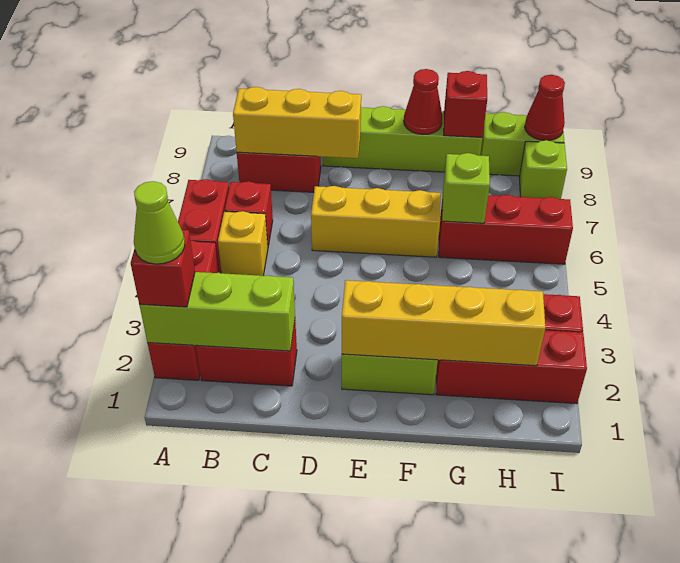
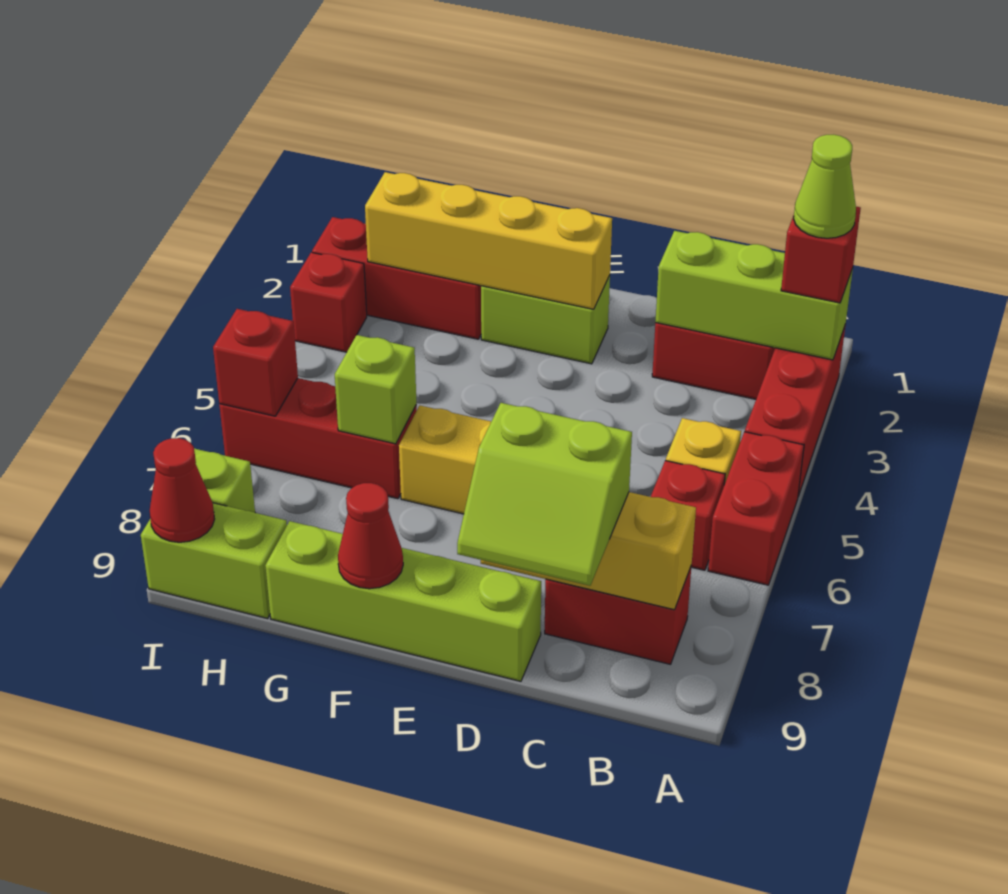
none -> lime 2x2 slope [457,403,632,586]
red 1x1 brick [444,71,487,137] -> red 1x1 brick moved to [213,309,298,416]

